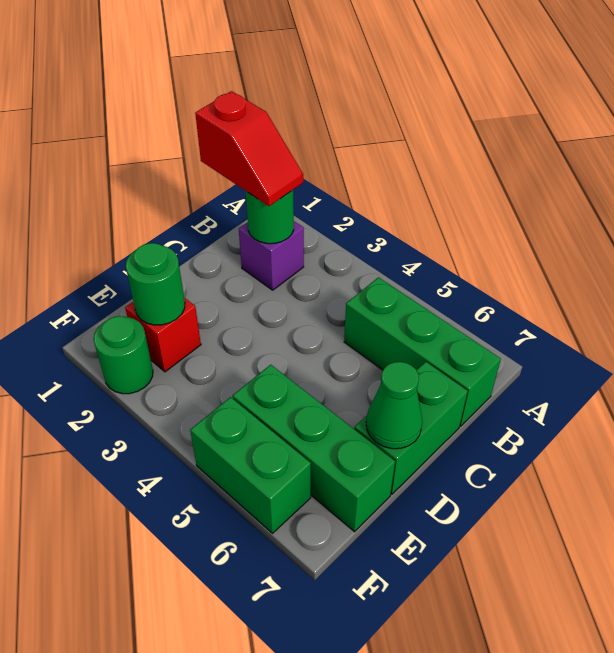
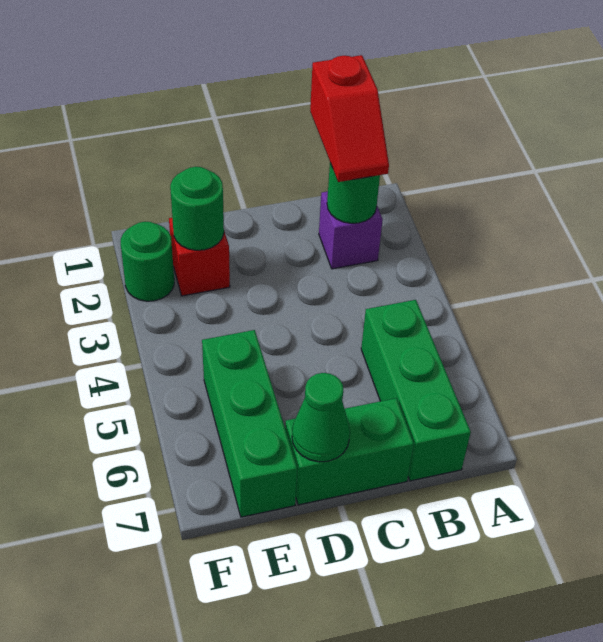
green 1x2 brick [190,397,311,533] -> none

